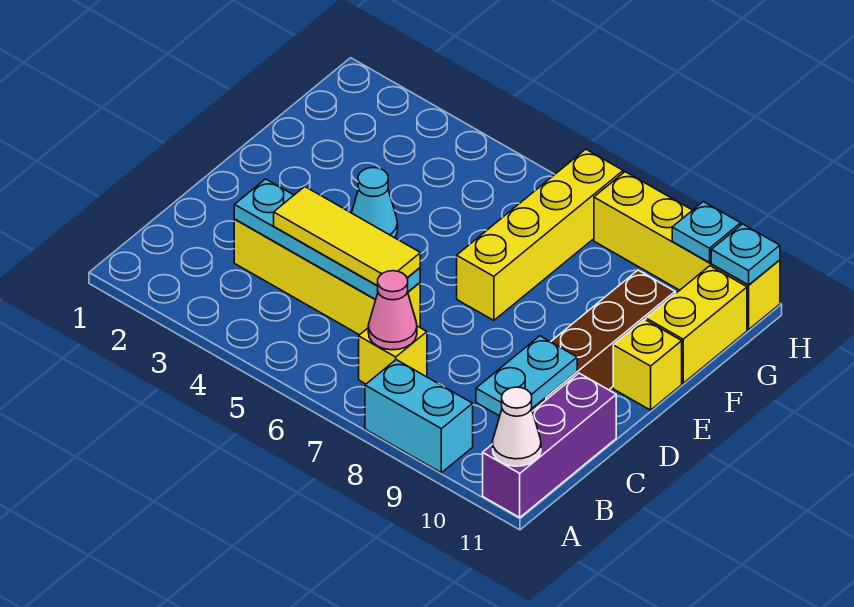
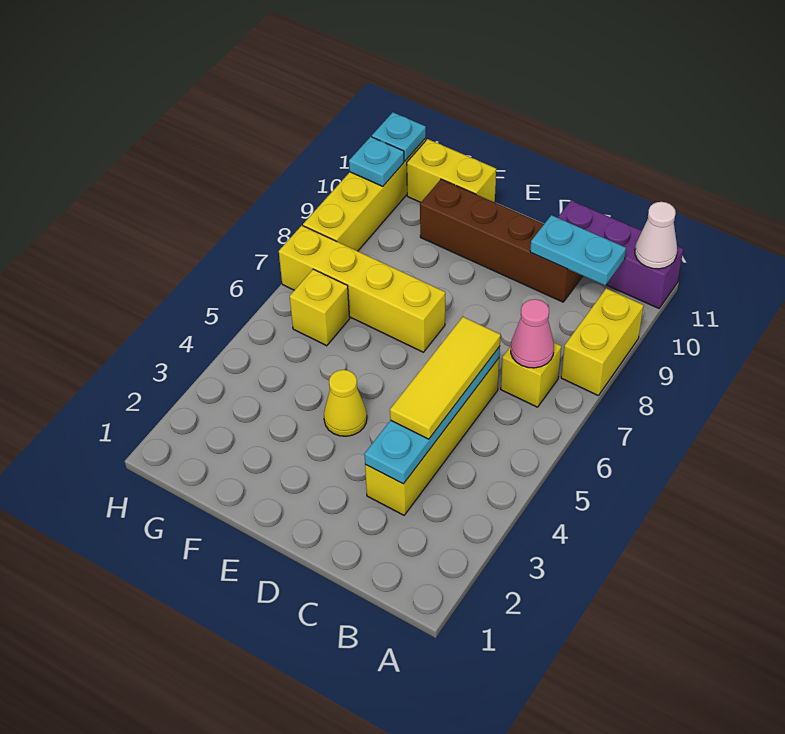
cyan 1x2 brick [365,360,473,473] -> yellow 1x2 brick [561,288,644,395]
cyan 1x1 cone [352,168,398,238] -> yellow 1x1 cone [324,370,367,436]
yellow 1x1 brick [613,320,682,410] -> yellow 1x1 brick moved to [290,269,350,346]

